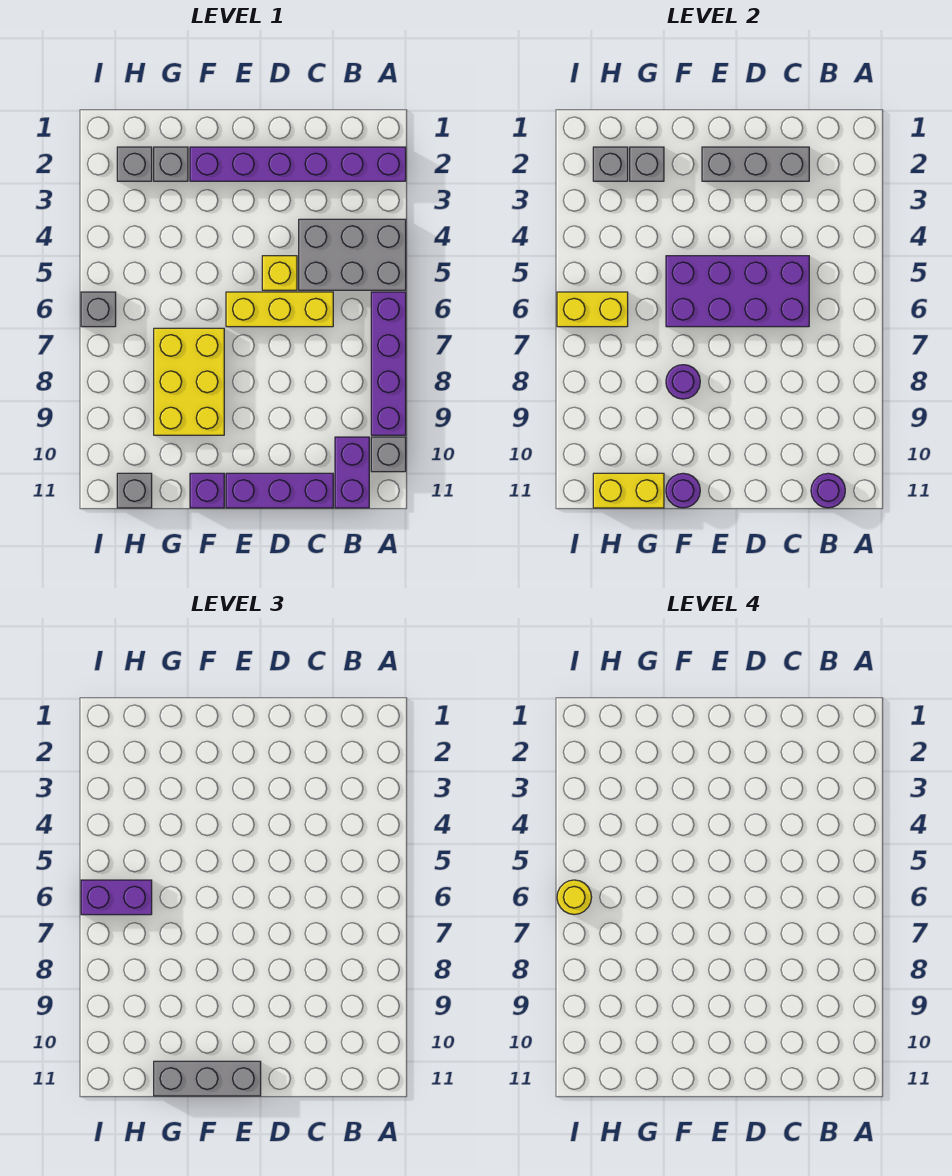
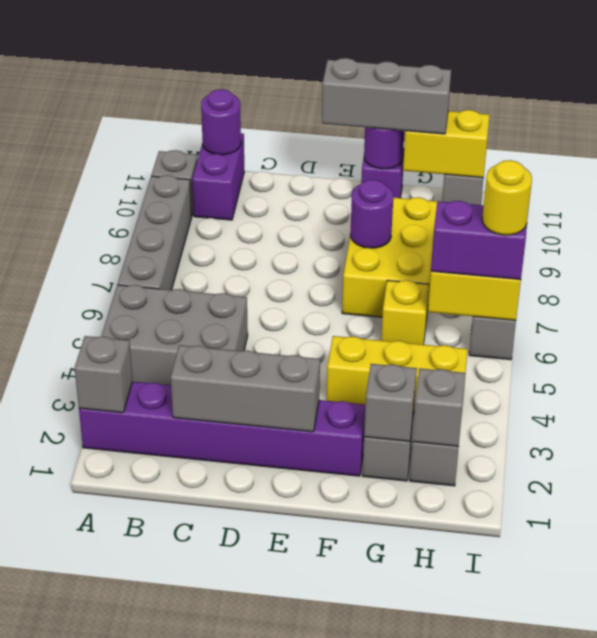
none -> grey 1x1 brick [75,336,133,413]
purple 1x4 brick [371,292,406,435] -> grey 1x4 brick [118,175,192,290]
purple 2x4 brick [666,256,809,327] -> none
yellow 1x3 brick [226,292,333,327] -> yellow 1x3 brick moved to [327,336,468,412]
purple 1x3 brick [226,473,333,508] -> none
yellow 1x1 brick [262,256,297,290] -> yellow 1x1 brick moved to [381,280,429,345]

